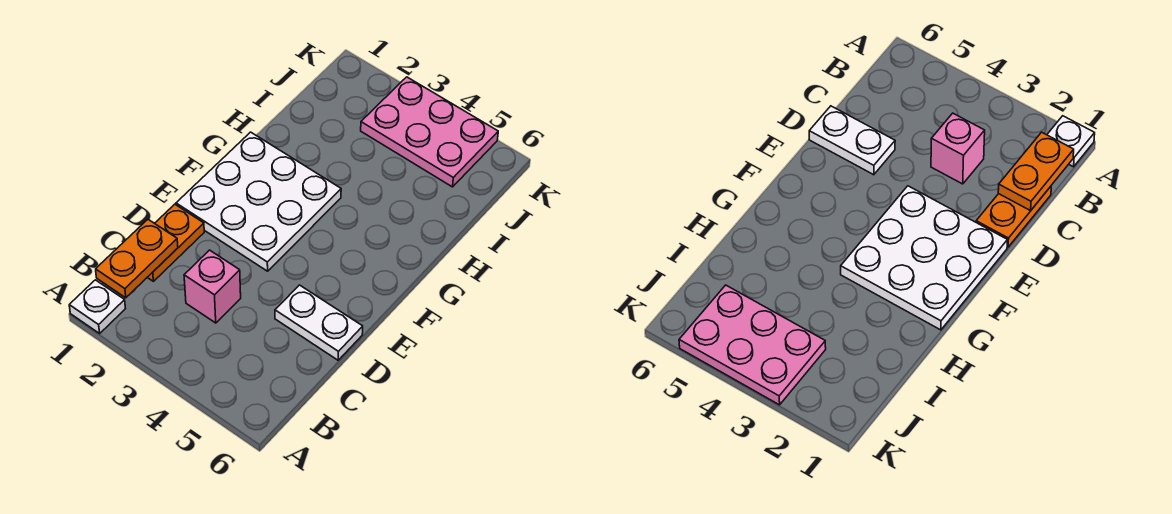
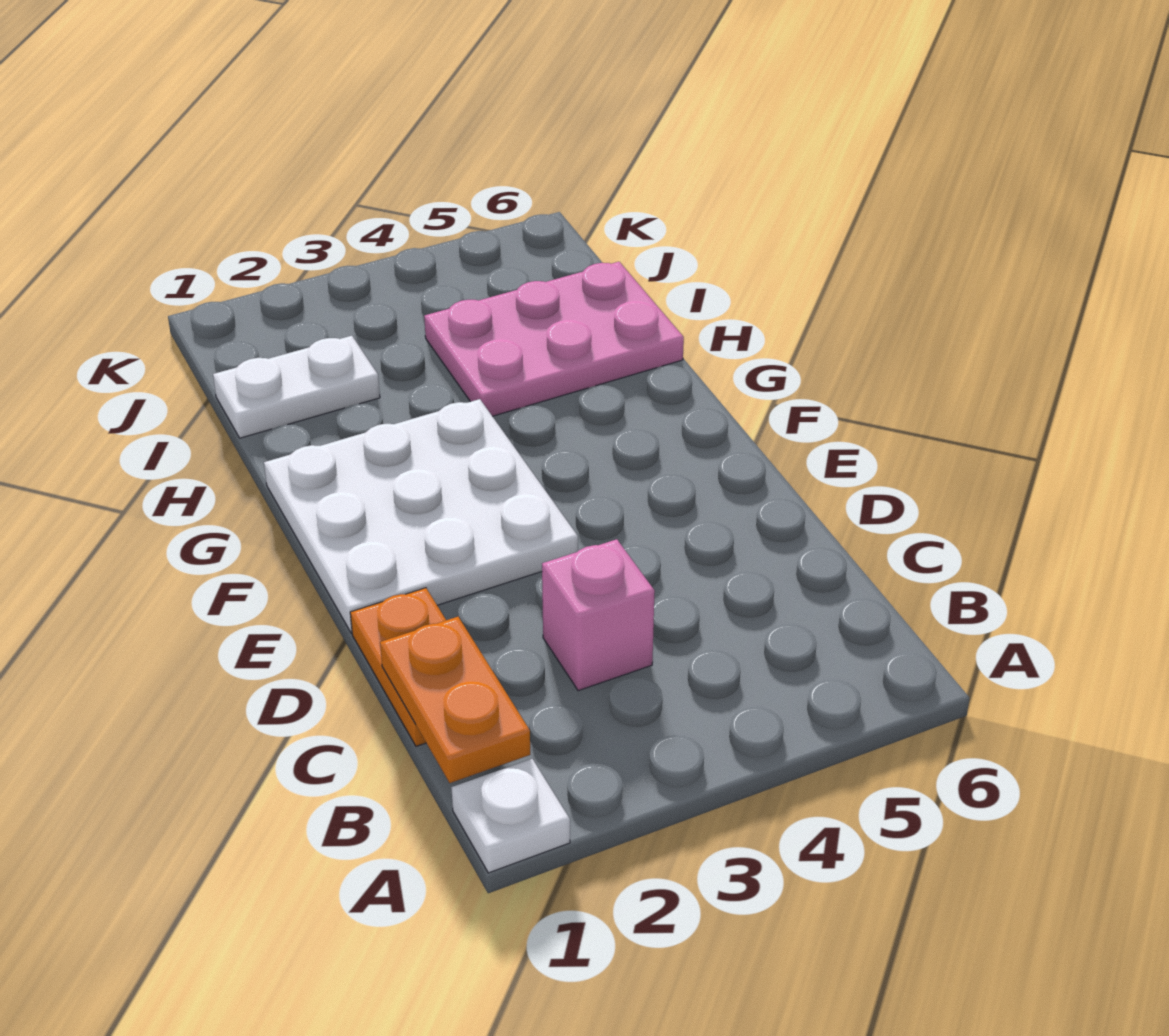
white 1x2 plate [275,285,363,360] -> white 1x2 plate moved to [213,336,380,438]
pink 2x3 plate [361,77,498,187] -> pink 2x3 plate moved to [424,262,684,416]

